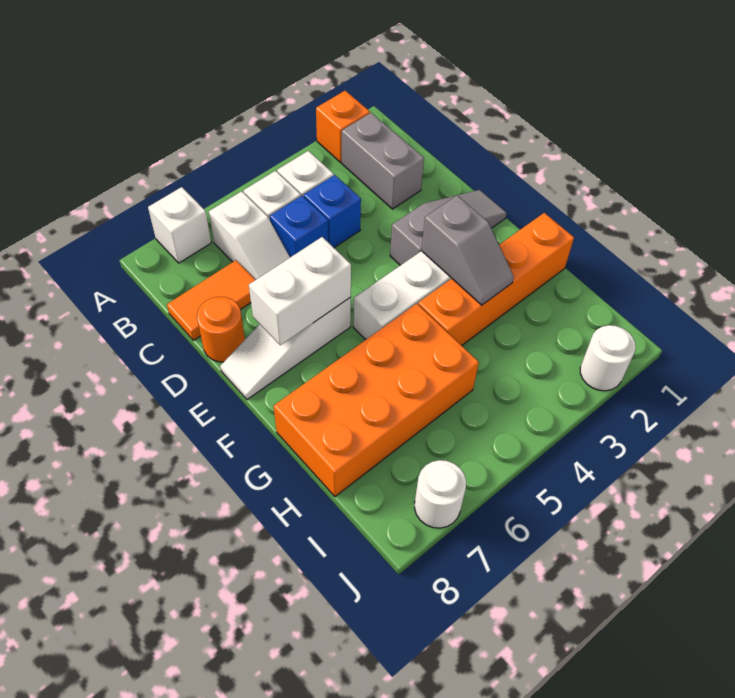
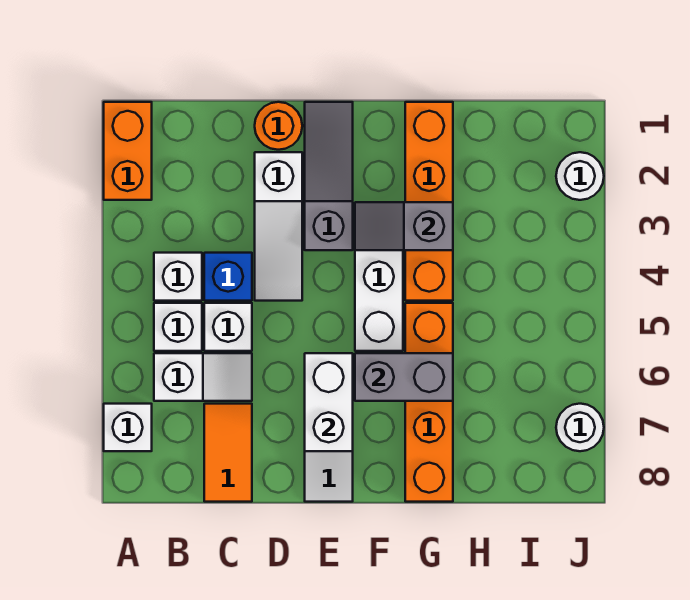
orange 1x1 brick [316,91,370,162] -> orange 1x2 brick [104,102,152,200]
grey 1x2 brick [342,113,424,209] -> grey 1x2 brick moved to [355,353,453,401]
blue 1x1 brick [270,196,328,257] -> white 1x1 brick [204,303,252,351]
none -> white 1x3 slope [255,152,302,301]
orange 1x1 round brick [197,297,245,362] -> orange 1x1 round brick moved to [255,102,302,150]
grey 1x2 slope [422,196,514,305] -> grey 1x2 slope turned to [355,202,453,250]
orange 2x4 brick [274,304,479,497] -> orange 1x4 brick [405,303,453,502]

